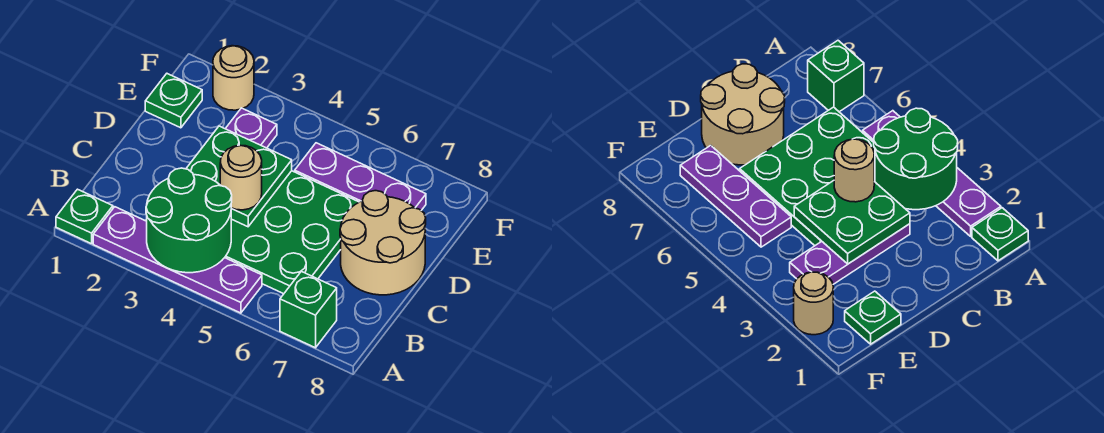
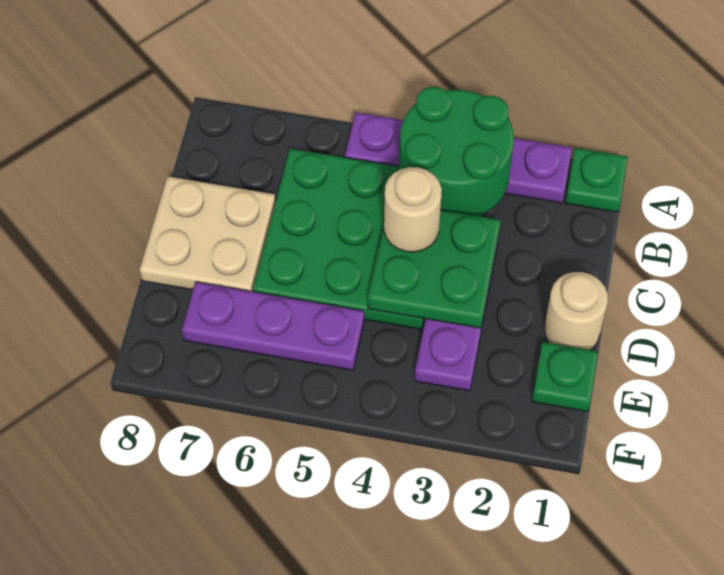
green 1x1 brick [280,271,337,348] -> none
tan 2x2 round brick [340,191,426,295] -> tan 2x2 plate [140,176,276,292]
tan 1x1 round brick [213,46,254,110] -> tan 1x1 round brick moved to [545,272,608,350]

